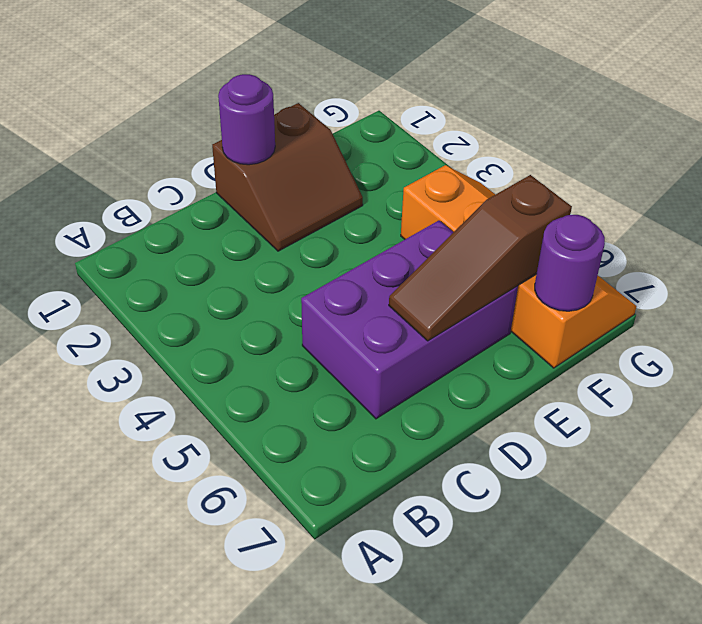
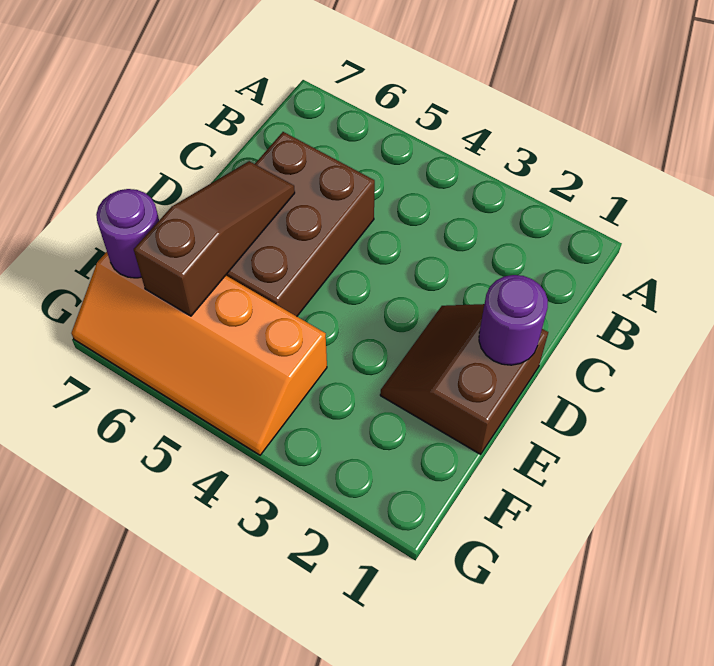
purple 2x3 brick [301,221,518,419] -> brown 2x3 brick [226,132,375,316]

